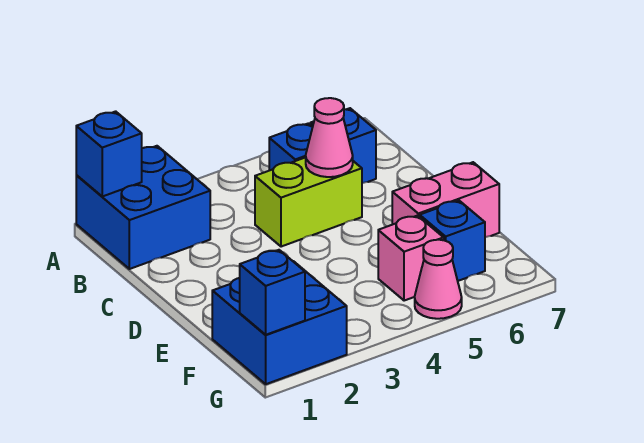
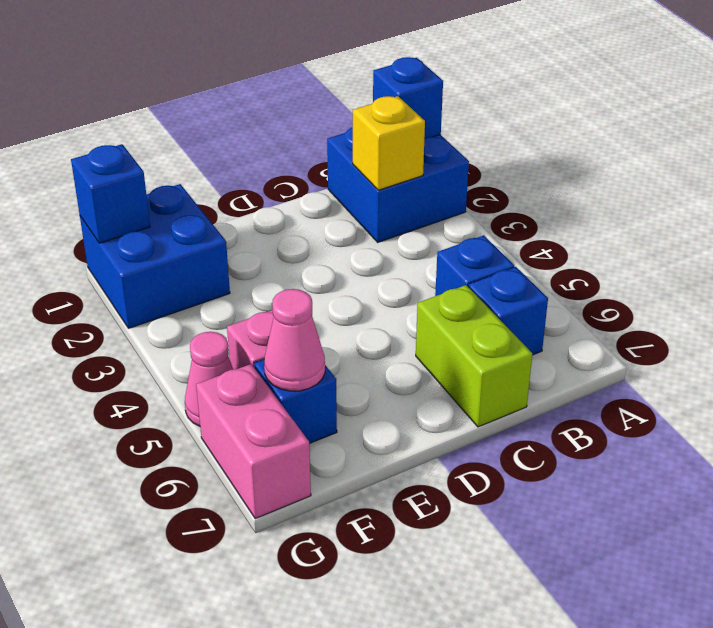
none -> yellow 1x1 brick [353,96,425,190]
lime 1x2 brick [255,157,362,247] -> lime 1x2 brick moved to [416,285,532,427]
pink 1x1 cone [306,98,353,177] -> pink 1x1 cone moved to [264,289,325,391]
pink 1x2 brick [392,162,499,237] -> pink 1x2 brick moved to [196,364,311,519]

